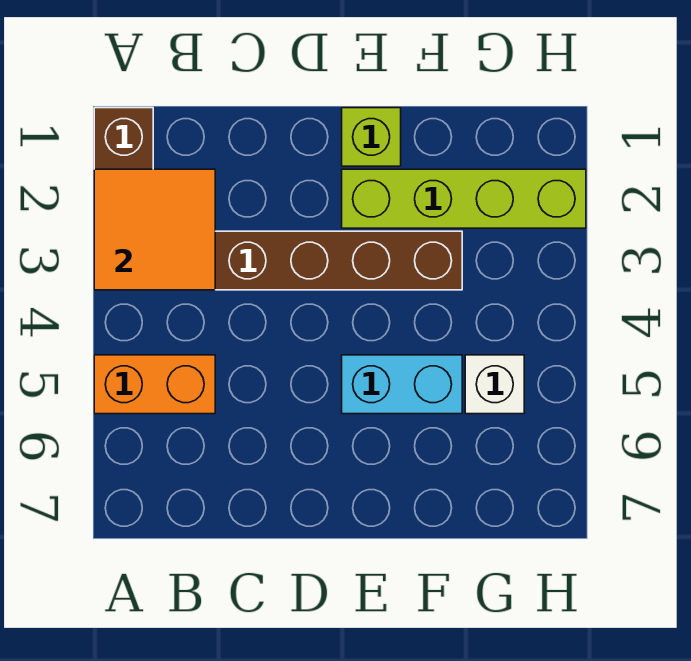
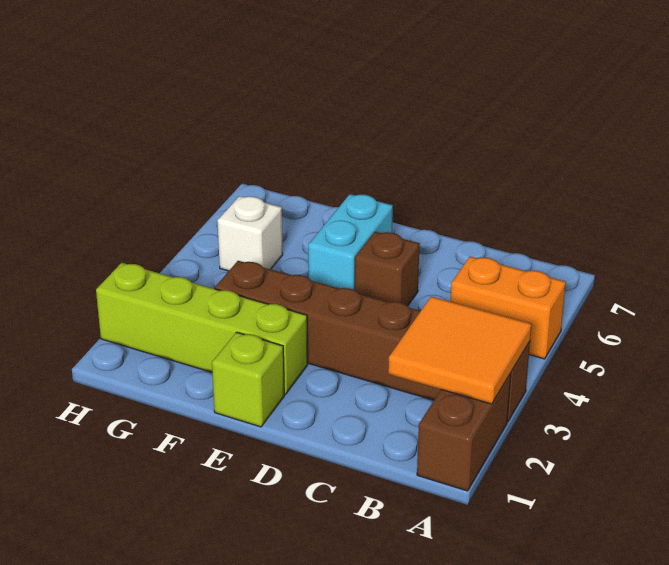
none -> brown 1x1 brick [355,232,420,306]
cyan 1x2 brick [342,355,462,414] -> cyan 1x2 brick turned to [308,194,393,290]

